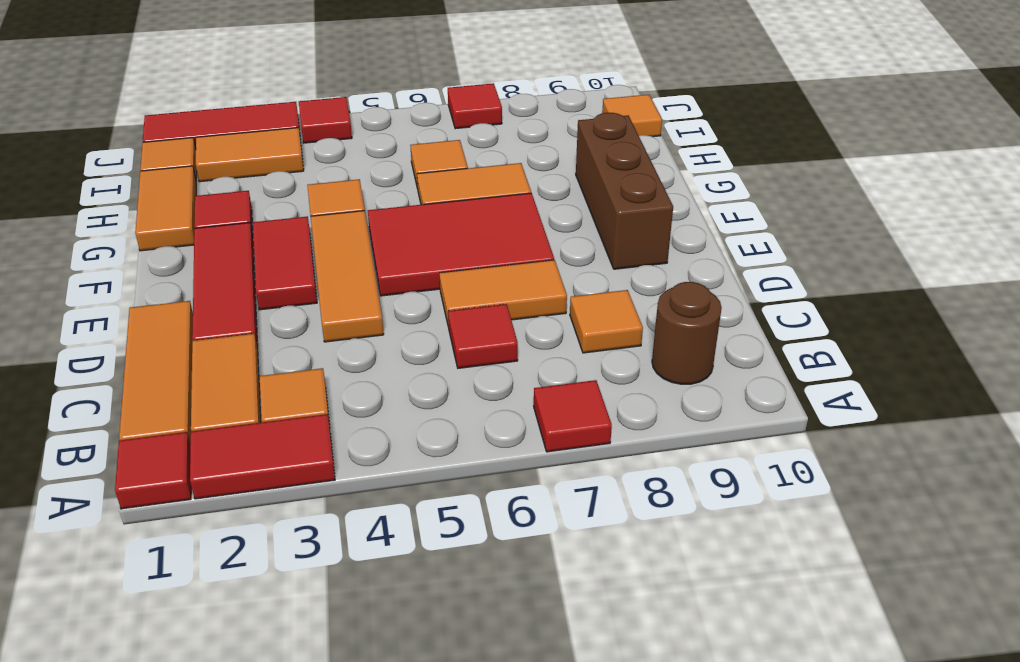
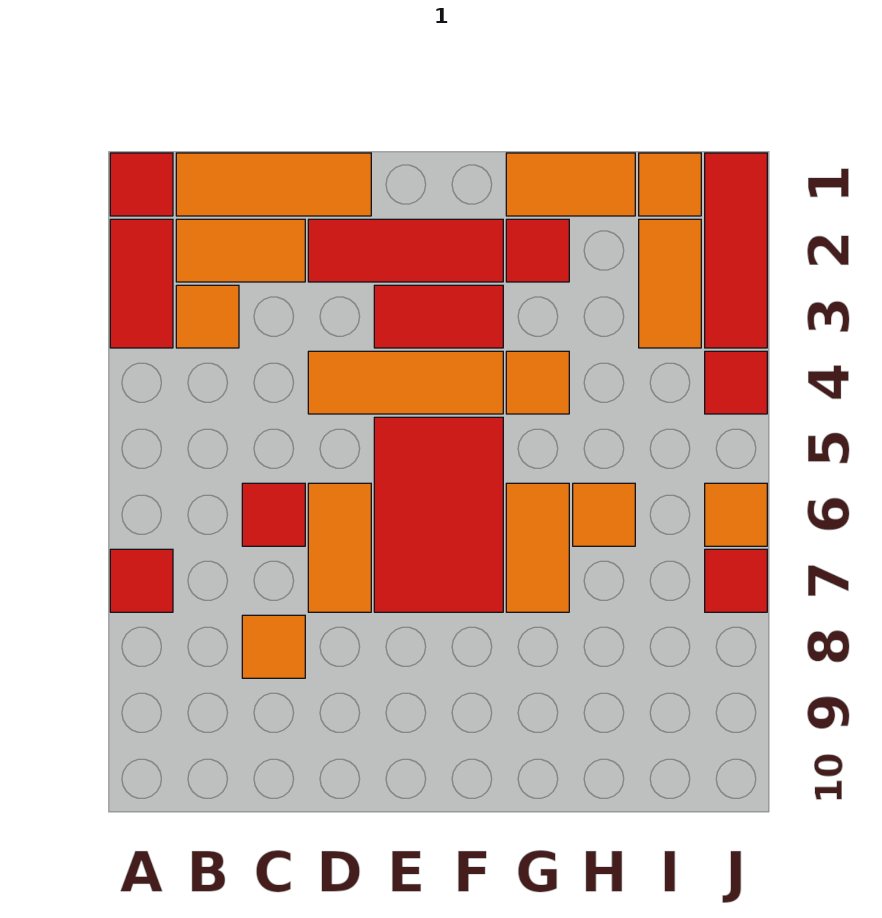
brown 1x1 round brick [652,282,722,384] -> none
brown 1x3 brick [576,113,673,269] -> none
orange 1x1 tile [602,95,662,137] -> orange 1x1 tile moved to [705,483,767,546]

